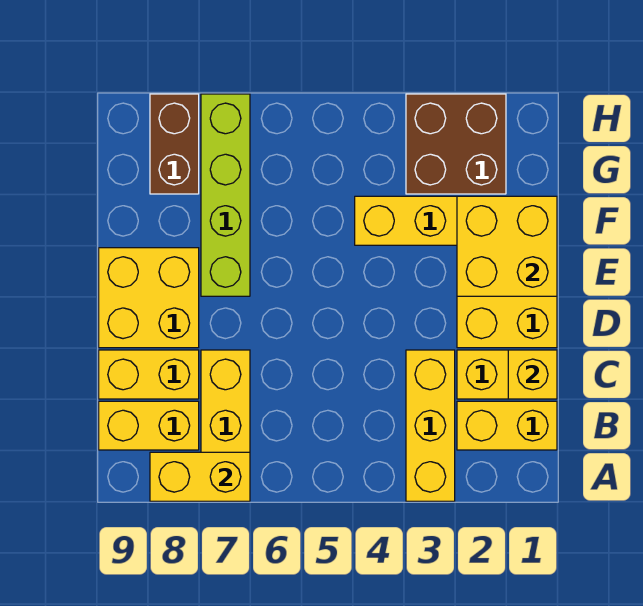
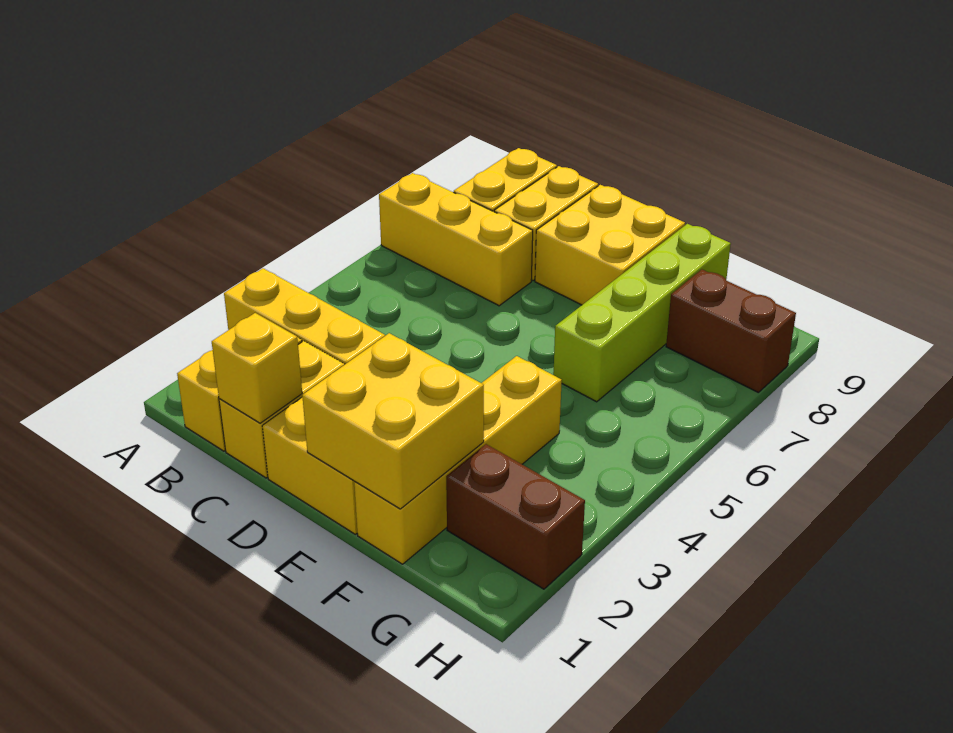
yellow 1x2 brick [150,452,250,501] -> none
lime 1x4 brick [201,94,250,296] -> lime 1x4 brick turned to [553,224,731,402]
brown 2x2 brick [406,94,506,194] -> brown 1x2 brick [446,444,585,589]

